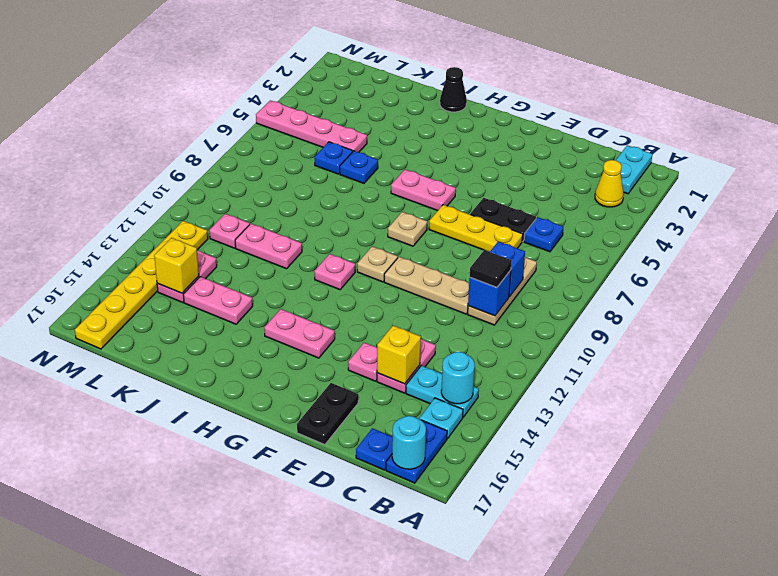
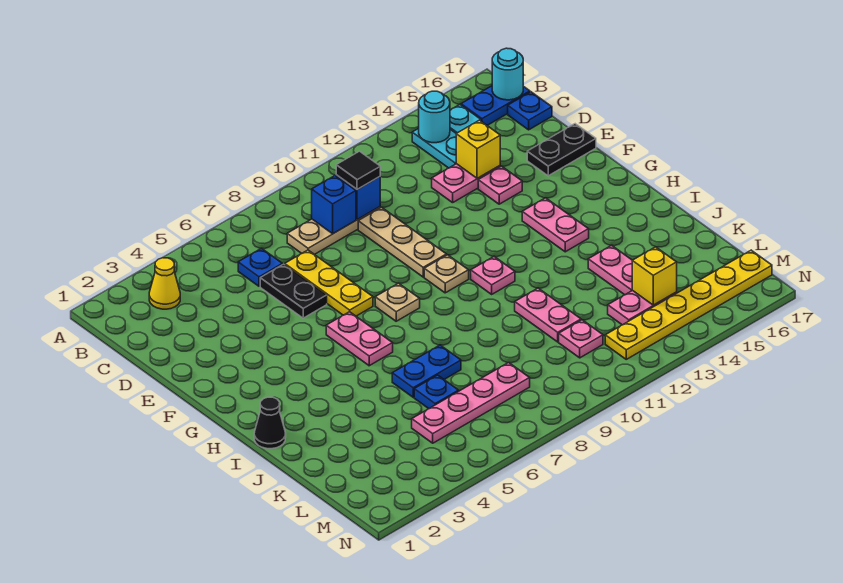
cyan 1x2 plate [616,145,652,194] -> none
blue 1x1 plate [340,151,378,183] -> blue 1x2 plate [392,345,461,397]
pink 1x4 plate [256,100,367,152] -> pink 1x4 plate turned to [412,363,530,443]

